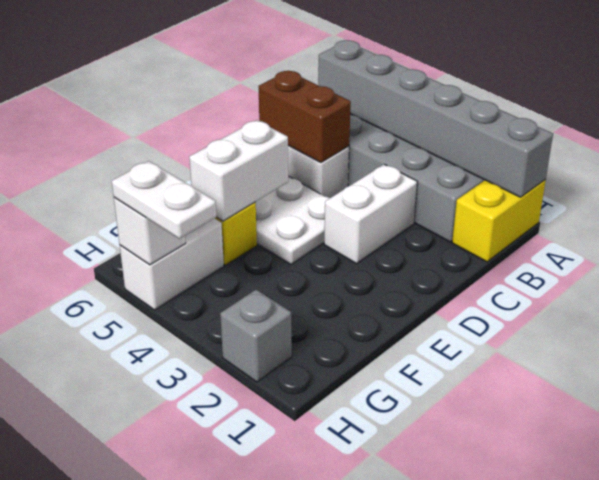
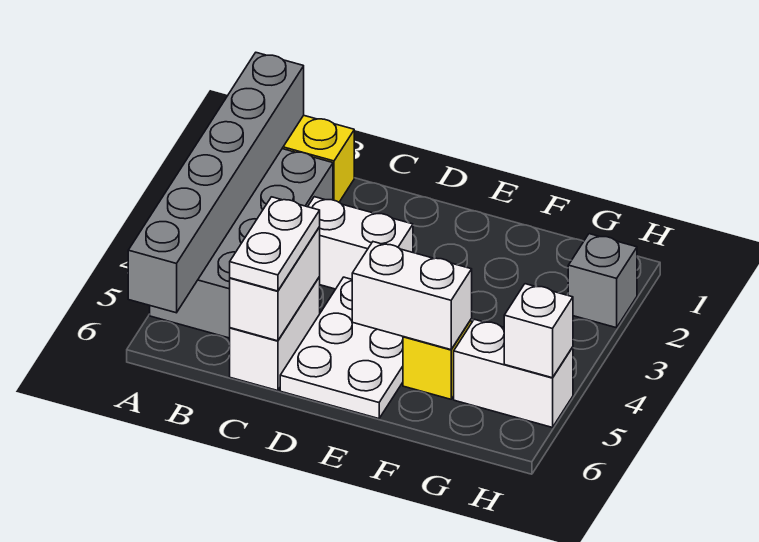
brown 1x2 brick [258,71,351,163] -> white 1x2 brick [230,227,320,341]
white 1x2 plate [112,161,216,239] -> white 1x2 plate moved to [230,197,320,291]

